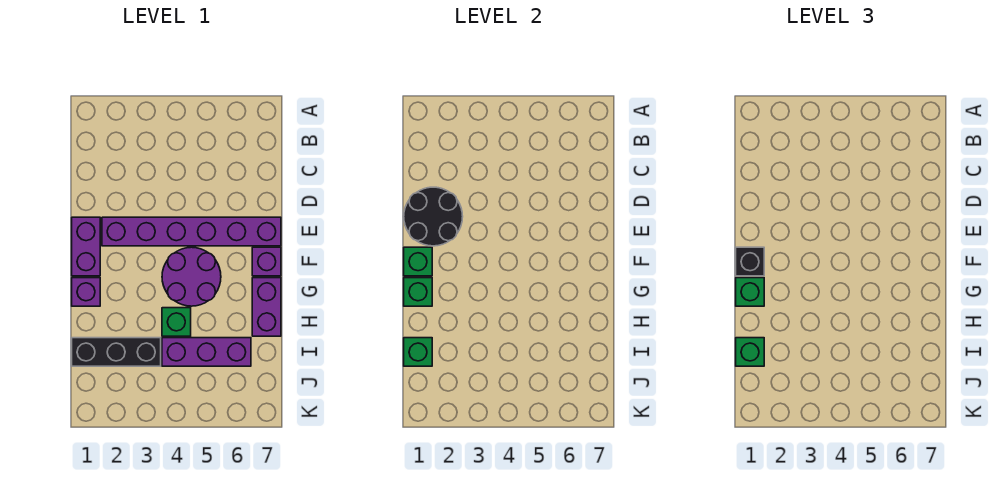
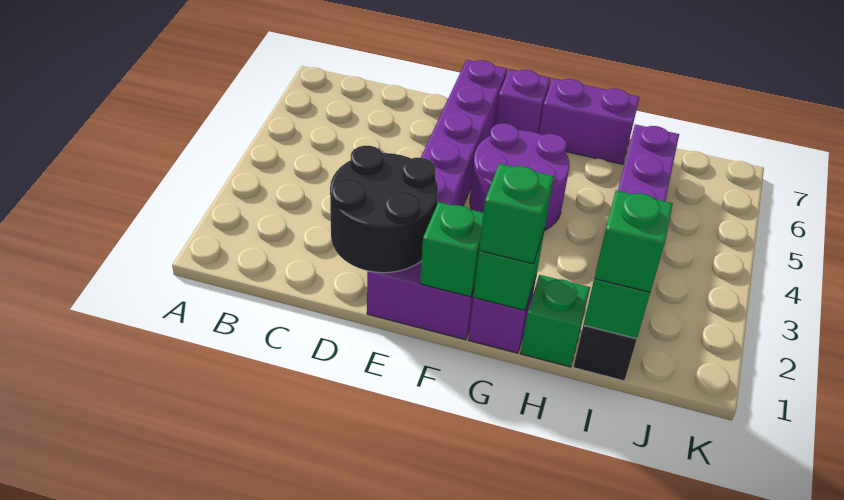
black 1x1 brick [736,247,764,276] -> none
green 1x1 brick [162,308,191,336] -> green 1x1 brick moved to [520,275,590,367]

